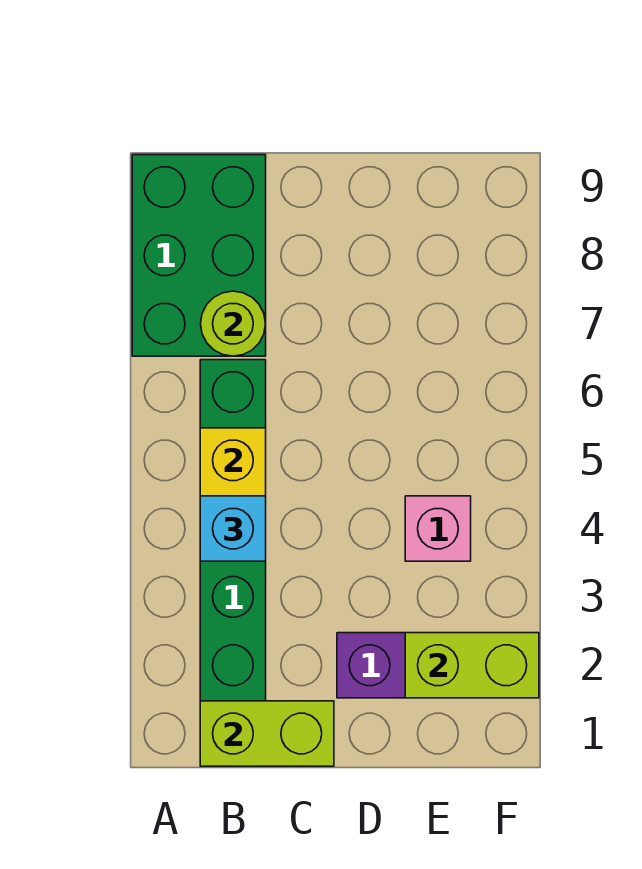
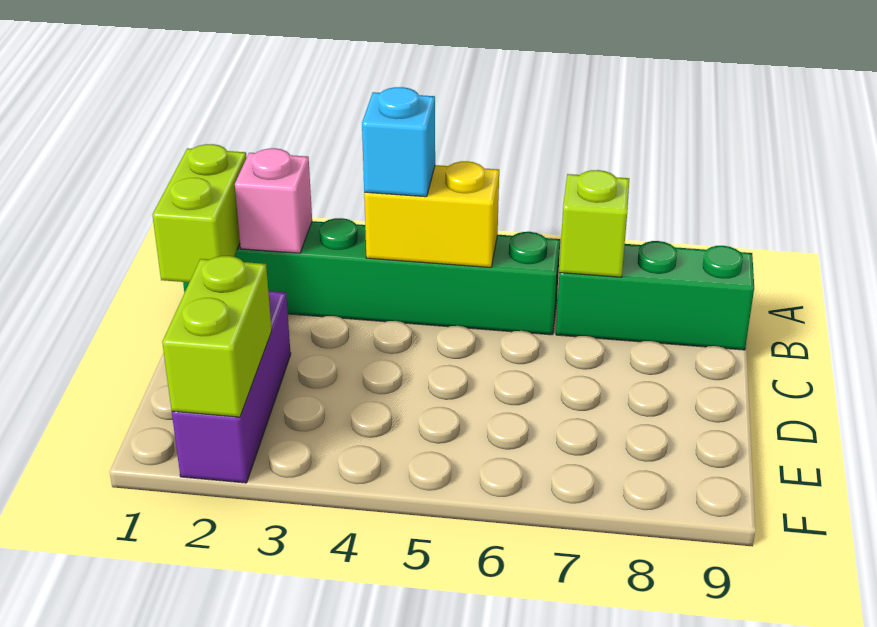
green 2x3 brick [132,155,266,356] -> green 1x3 brick [556,241,754,350]
lime 1x1 round brick [201,291,266,356] -> lime 1x1 brick [559,170,629,277]
pink 1x1 brick [405,496,471,561] -> pink 1x1 brick moved to [235,148,312,253]

